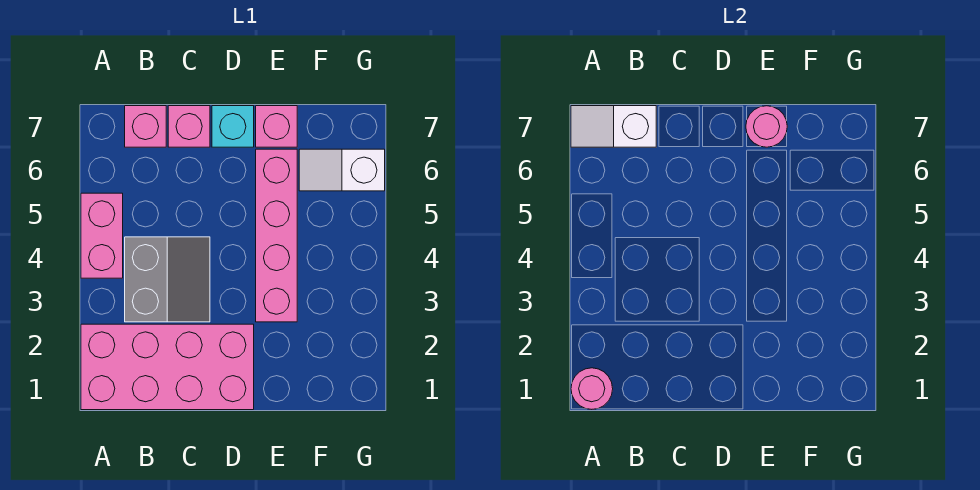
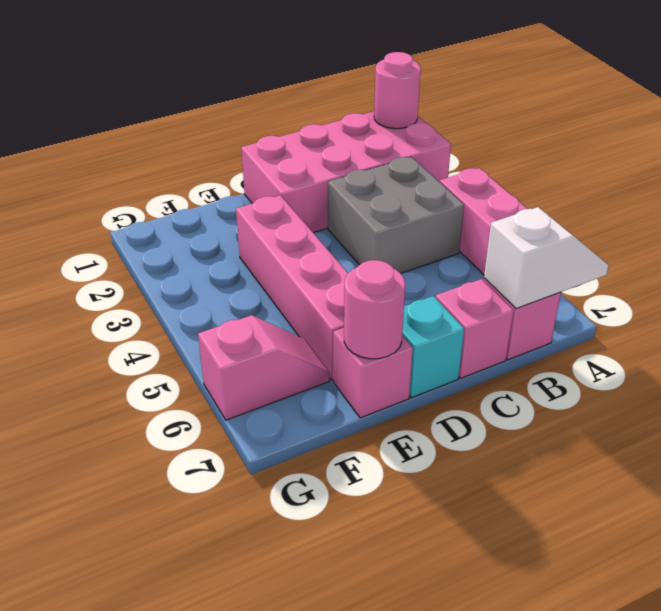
grey 2x2 slope [125,237,210,322] -> grey 2x2 brick [328,157,464,273]
white 1x2 slope [299,149,385,191] -> pink 1x2 slope [198,315,330,420]

